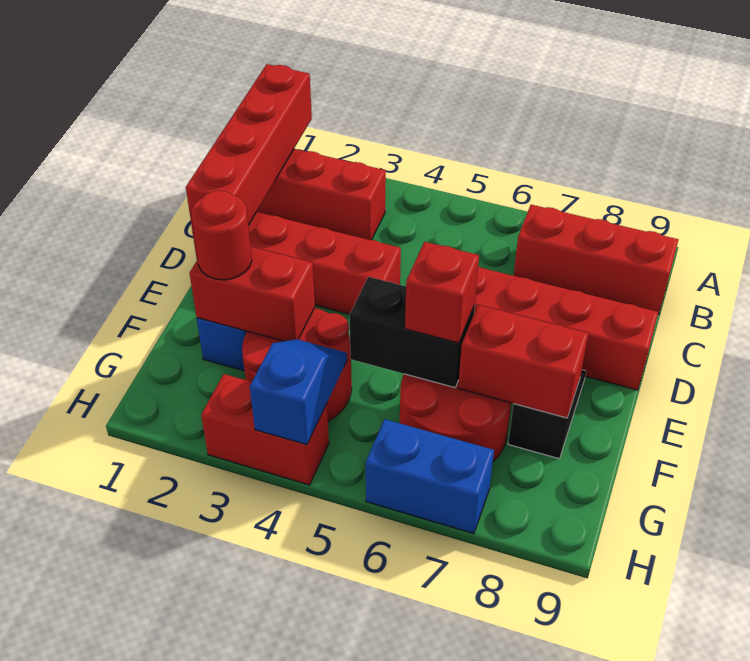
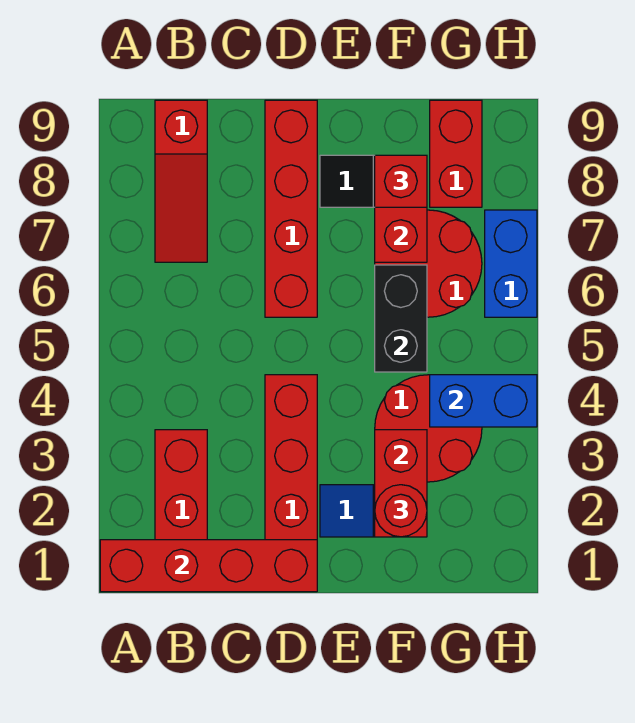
red 1x3 brick [513,205,678,315] -> red 1x3 slope [155,100,207,262]
red 1x1 brick [405,242,479,343] -> red 1x1 brick moved to [375,155,427,207]
blue 1x2 slope [250,339,347,445] -> blue 1x2 brick [430,375,537,427]
red 1x2 brick [201,374,329,485] -> red 1x2 brick moved to [430,100,482,207]

